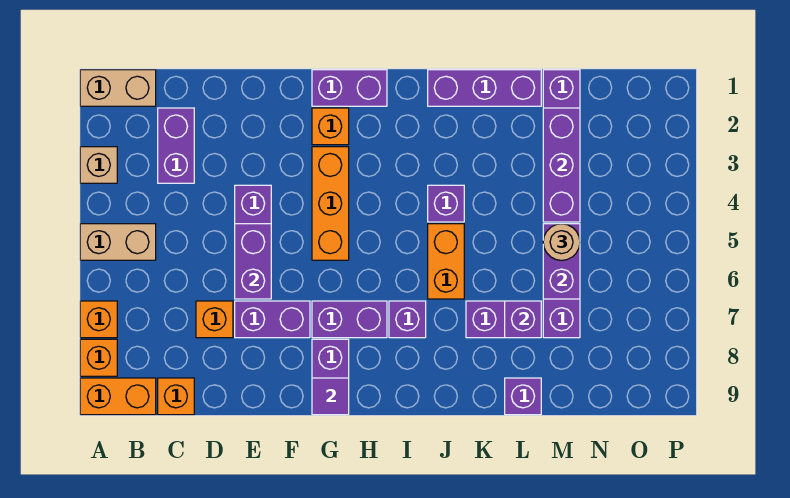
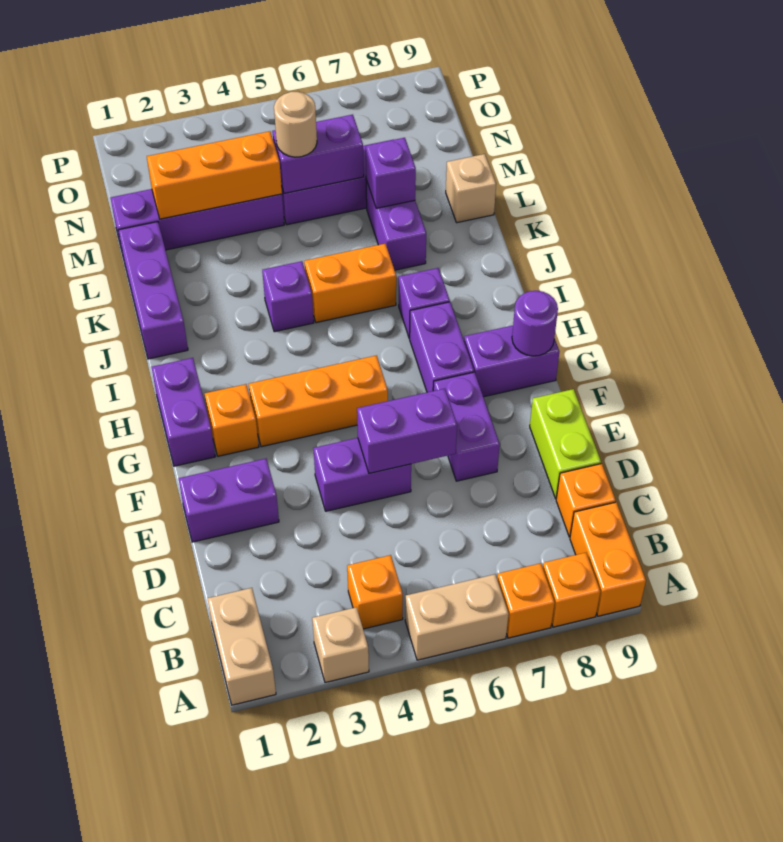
tan 1x2 brick [80,224,156,260] -> tan 1x2 brick turned to [405,574,509,660]
purple 1x2 brick [158,108,194,183] -> purple 1x2 brick moved to [178,459,279,542]
orange 1x1 brick [196,301,233,338] -> orange 1x1 brick moved to [347,555,403,629]
none -> lime 1x2 brick [530,389,601,499]
purple 1x1 tile [312,378,349,415] -> purple 1x1 round brick [512,291,558,356]
purple 1x1 brick [505,378,541,415] -> tan 1x1 brick [446,154,496,223]
purple 1x3 brick [543,108,580,222] -> orange 1x3 brick [147,131,282,219]

